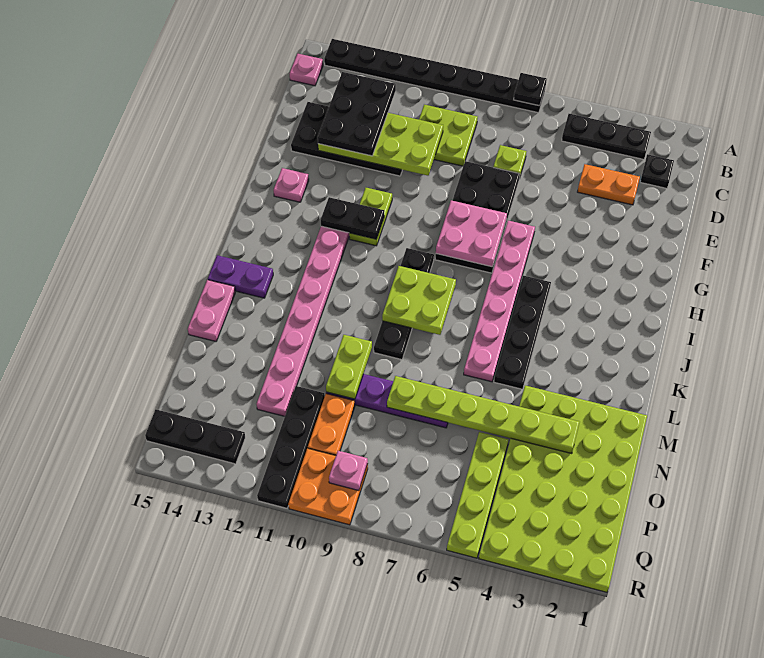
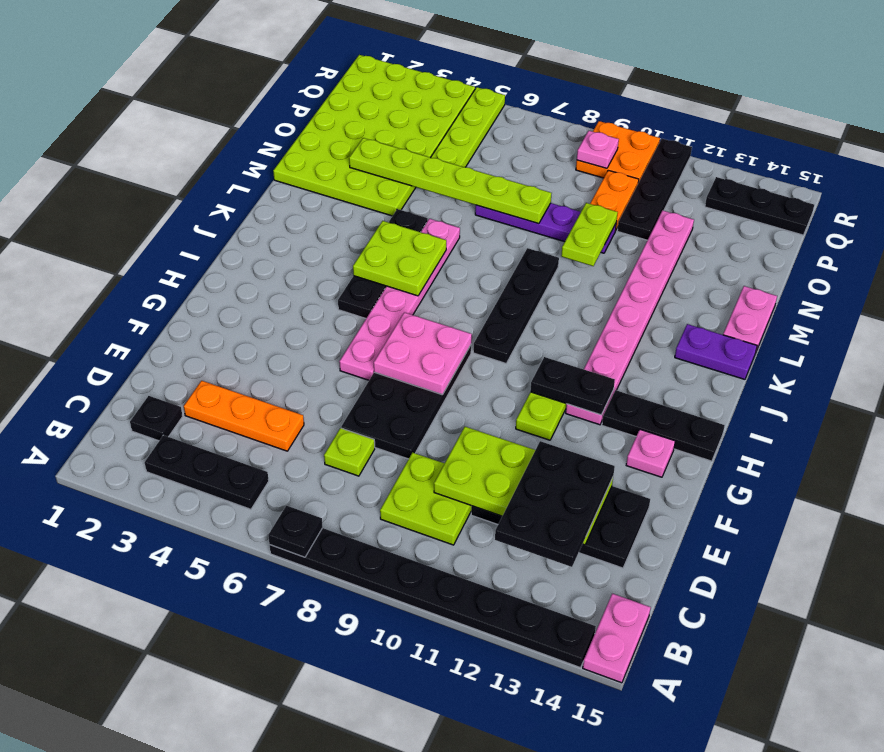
pink 1x1 plate [290,54,323,86] -> pink 1x2 plate [583,594,651,683]
orange 1x2 plate [578,164,640,205] -> orange 1x3 plate [184,381,304,451]
none -> black 1x3 plate [602,390,725,461]
lime 2x2 plate [382,266,456,335] -> lime 2x2 plate moved to [353,221,446,296]

